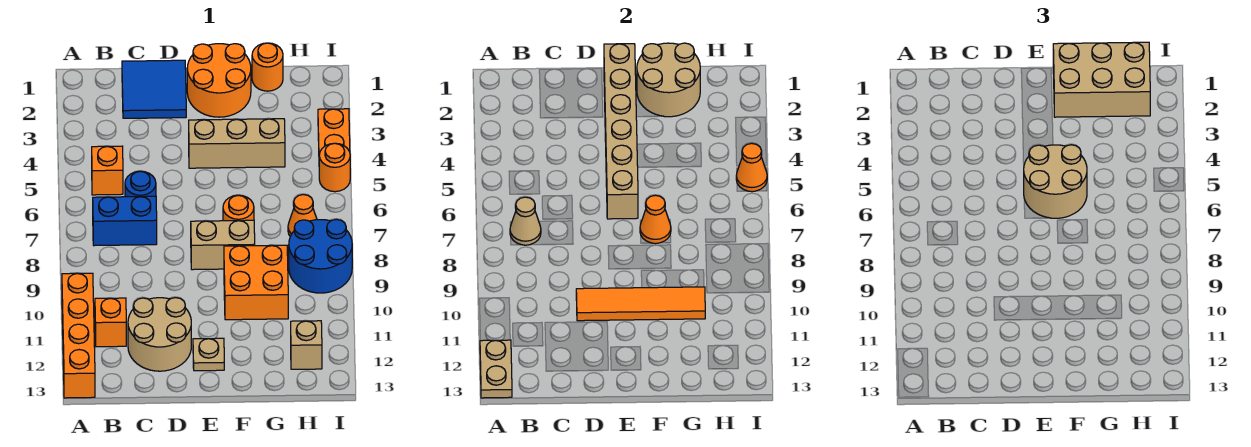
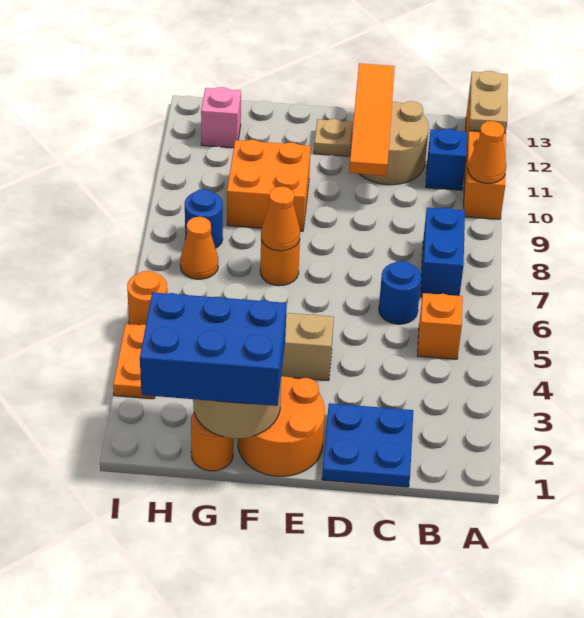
blue 1x2 brick [93,196,157,246] -> blue 1x2 brick turned to [420,207,465,297]
tan 1x1 cone [510,197,541,245] -> none
orange 1x1 brick [95,298,126,347] -> blue 1x1 brick [426,129,467,190]
blue 2x2 tile [122,60,186,118] -> blue 2x2 plate [322,403,413,487]
orange 1x4 tile [576,287,705,321] -> orange 1x4 tile turned to [349,63,395,176]
tan 1x6 brick [604,44,638,219] -> none
tan 2x2 round brick [1024,145,1087,218] -> none
tan 1x2 brick [191,220,255,270] -> none
tan 2x3 brick [1053,42,1150,117] -> blue 2x3 brick [140,292,287,406]
blue 2x2 round brick [289,219,352,293] -> blue 1x1 round brick [185,189,223,248]
tan 1x1 brick [291,321,322,369] -> pink 1x1 brick [201,87,241,148]
orange 1x1 cone [736,143,767,192] -> orange 1x1 cone moved to [468,121,506,183]

